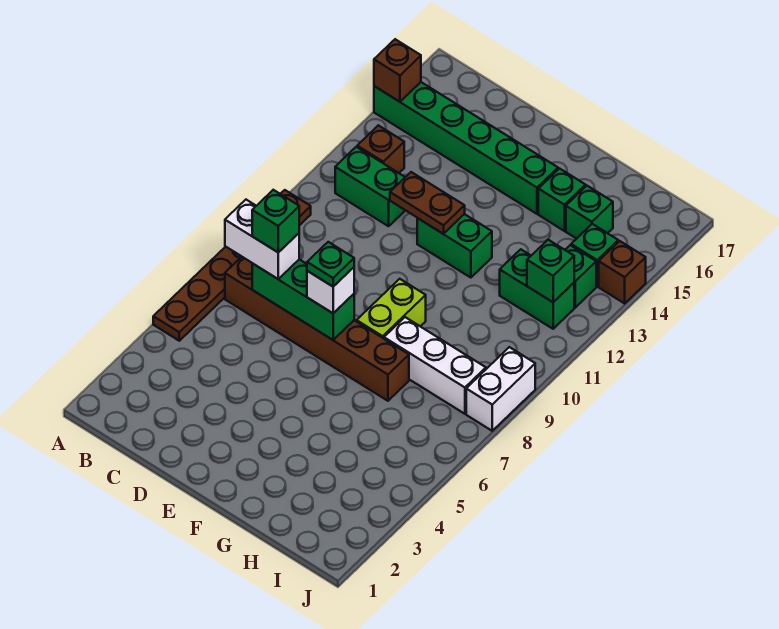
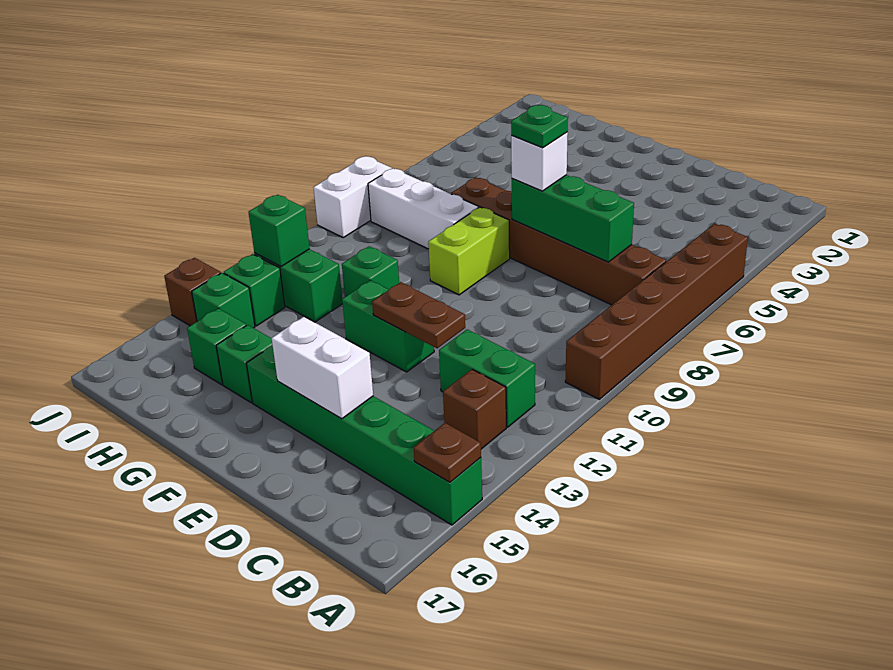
brown 1x6 plate [153,190,311,341] -> brown 1x6 brick [565,223,748,399]
brown 1x1 brick [374,39,421,102] -> brown 1x1 plate [414,423,481,482]
white 1x2 brick [225,200,299,279] -> white 1x2 brick moved to [272,317,373,419]
green 1x1 brick [252,190,299,252] -> green 1x1 brick moved to [342,246,399,297]

